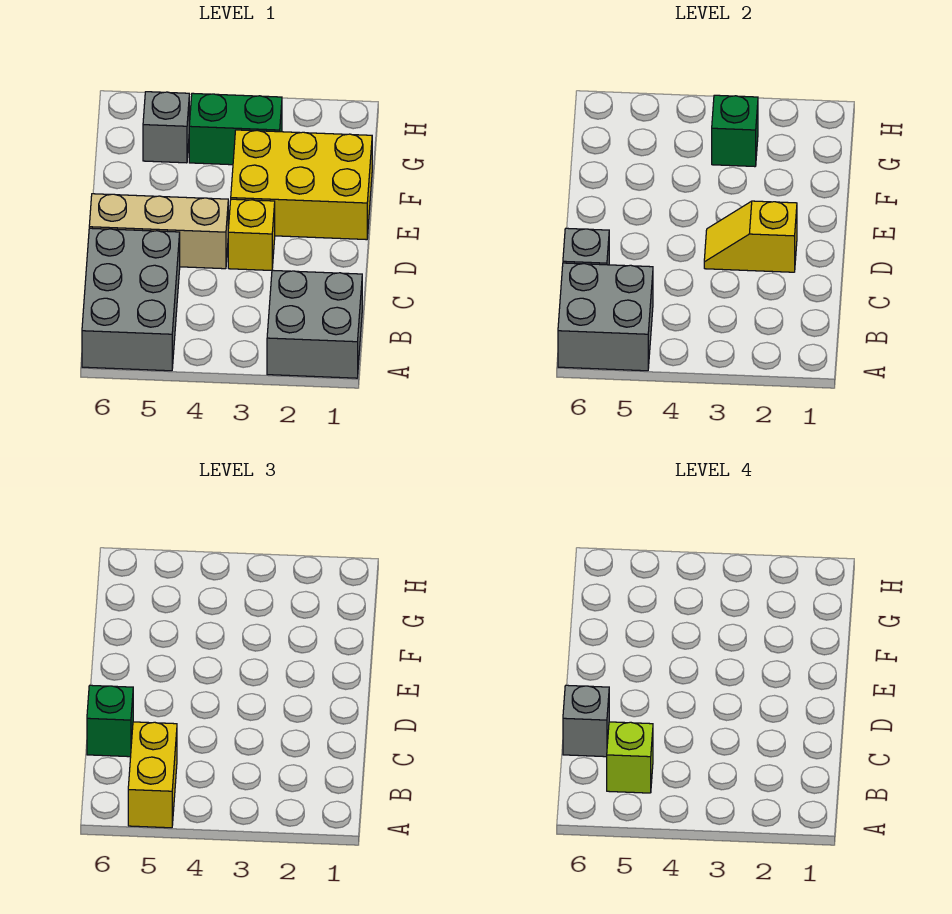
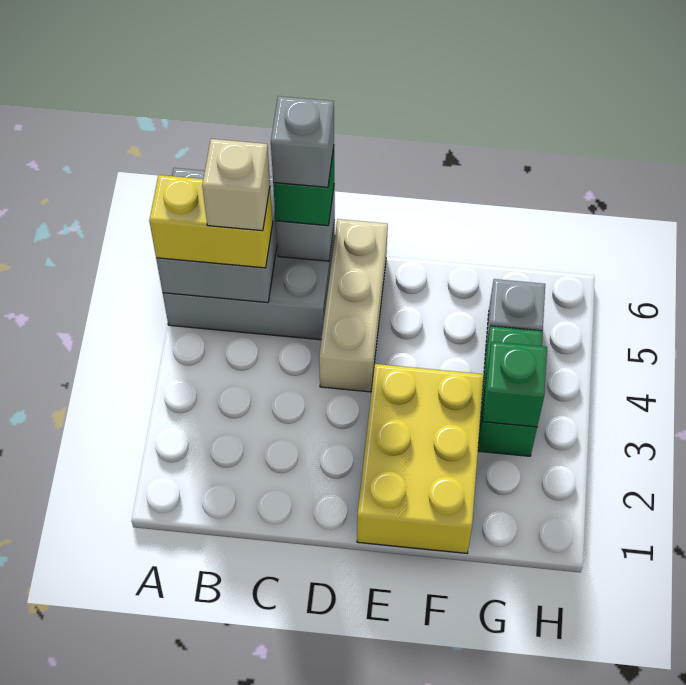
grey 2x2 brick [267,270,362,378] -> none
lime 1x1 brick [607,722,653,793] -> tan 1x1 brick [202,139,270,231]
yellow 1x2 slope [704,201,797,272] -> none
yellow 1x1 brick [228,199,275,271] -> none

